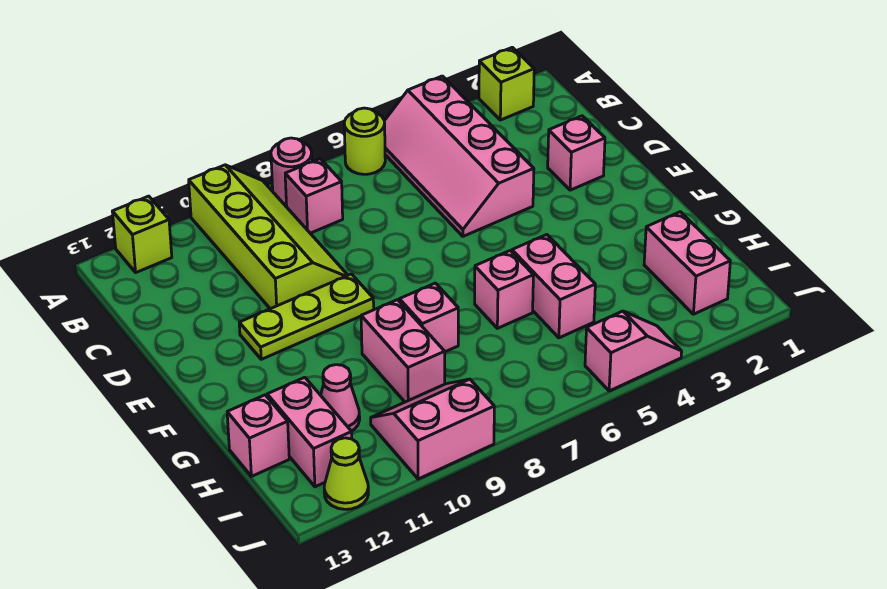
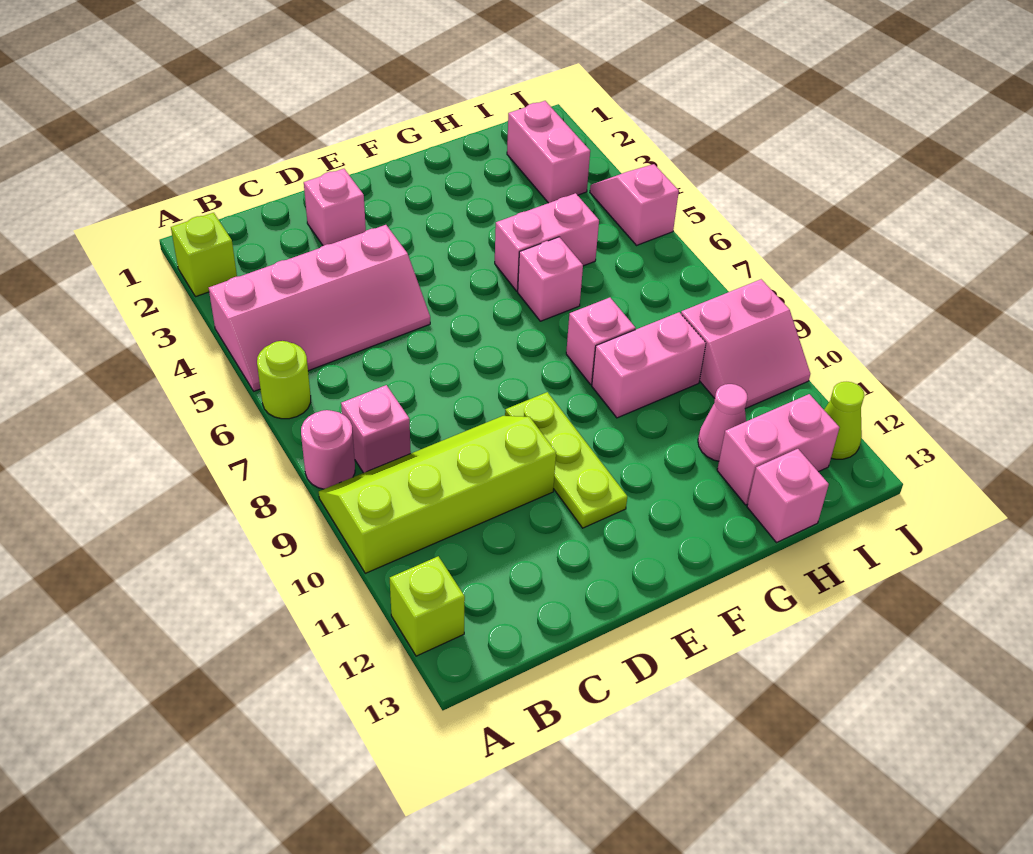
pink 1x2 brick [644,212,730,314] -> pink 1x2 brick turned to [507,101,590,203]
pink 2x2 slope [371,379,494,479] -> pink 2x2 slope turned to [681,279,810,409]

